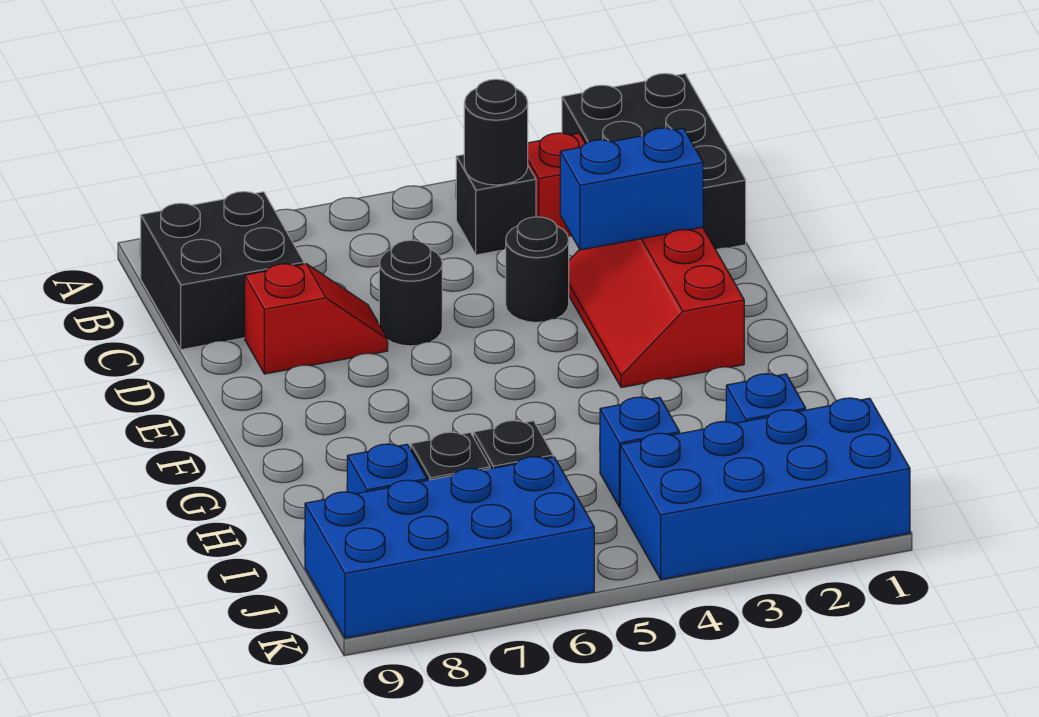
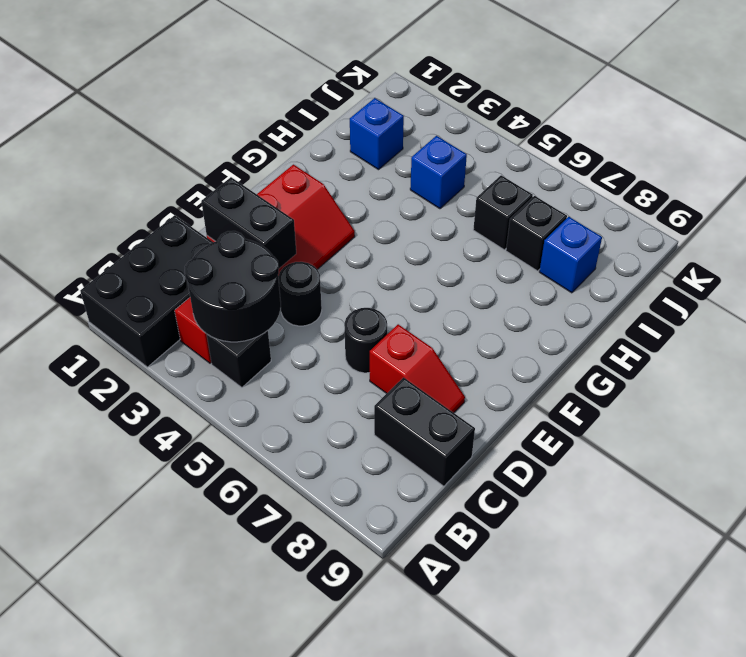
black 1x1 round brick [464,79,528,185] -> black 2x2 round brick [185,231,281,342]
black 2x2 brick [141,192,304,350] -> black 1x2 brick [374,377,475,486]
blue 1x2 brick [560,128,703,250] -> black 1x2 brick [201,177,296,268]
red 1x2 slope [245,264,388,374] -> red 1x2 slope turned to [370,324,465,413]
blue 2x4 brick [620,398,910,579] -> none
blue 2x4 brick [305,457,594,638] -> none

